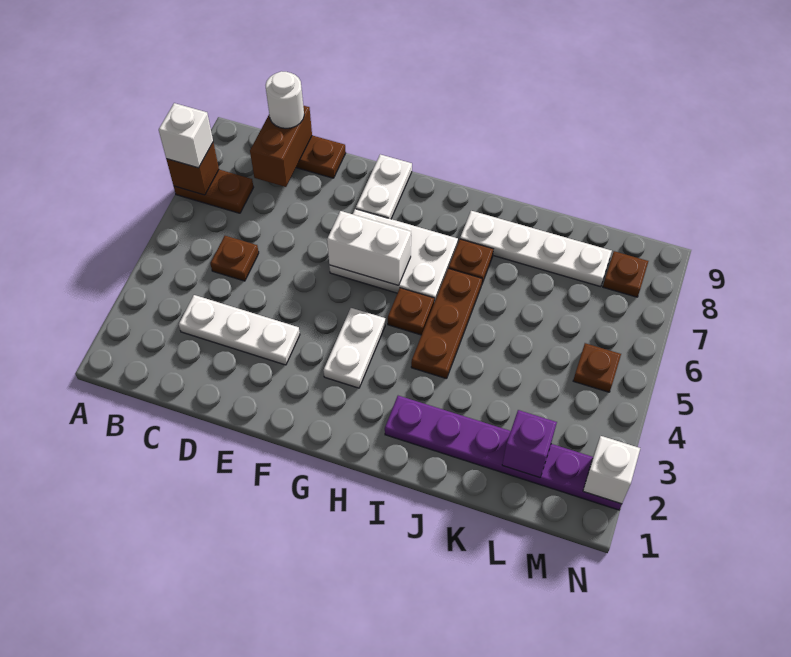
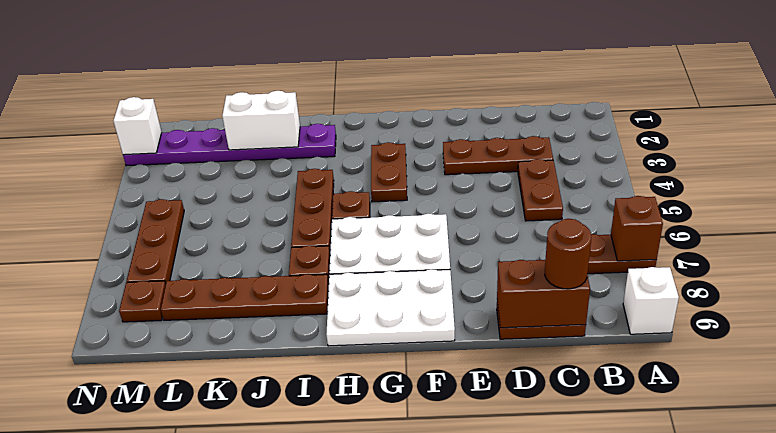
white 1x1 brick [159,103,213,168] -> white 1x1 brick moved to [623,267,679,334]
white 1x3 plate [179,295,300,365] -> brown 1x3 plate [443,136,553,175]
brown 1x1 plate [210,236,259,281] -> brown 1x2 plate [518,159,563,221]
brown 1x2 brick [250,106,312,187] -> brown 1x2 brick turned to [497,260,590,328]
white 1x1 round brick [266,71,304,128] -> brown 1x1 round brick [545,219,591,289]
white 1x2 brick [327,211,411,285] -> white 1x2 brick moved to [222,91,300,150]
white 1x2 plate [356,154,412,219] -> white 2x3 plate [326,269,455,346]
white 1x2 plate [323,308,385,388] -> brown 1x2 plate [371,142,407,202]
white 1x4 plate [460,211,612,287] -> brown 1x4 plate [161,274,329,320]
purple 1x1 brick [502,410,557,478] -> none
brown 1x1 plate [573,343,621,392] -> brown 1x3 plate [127,199,184,284]

